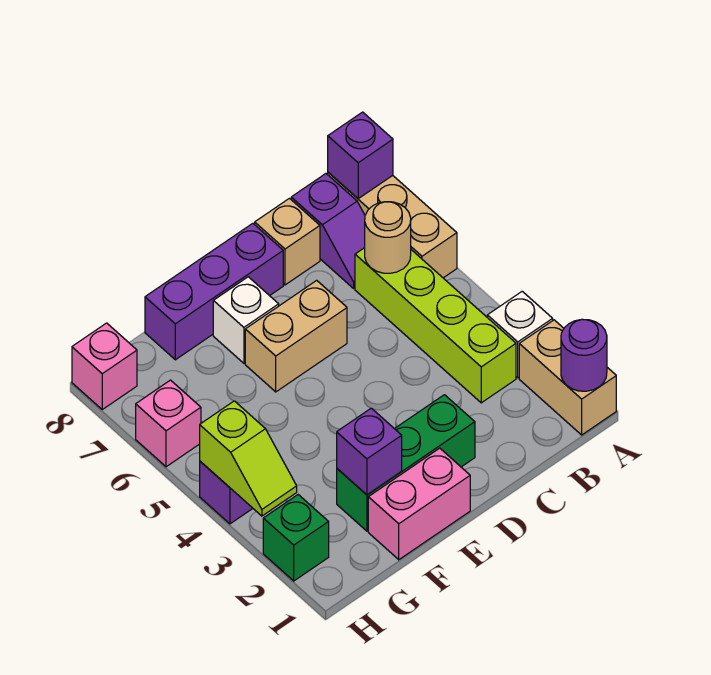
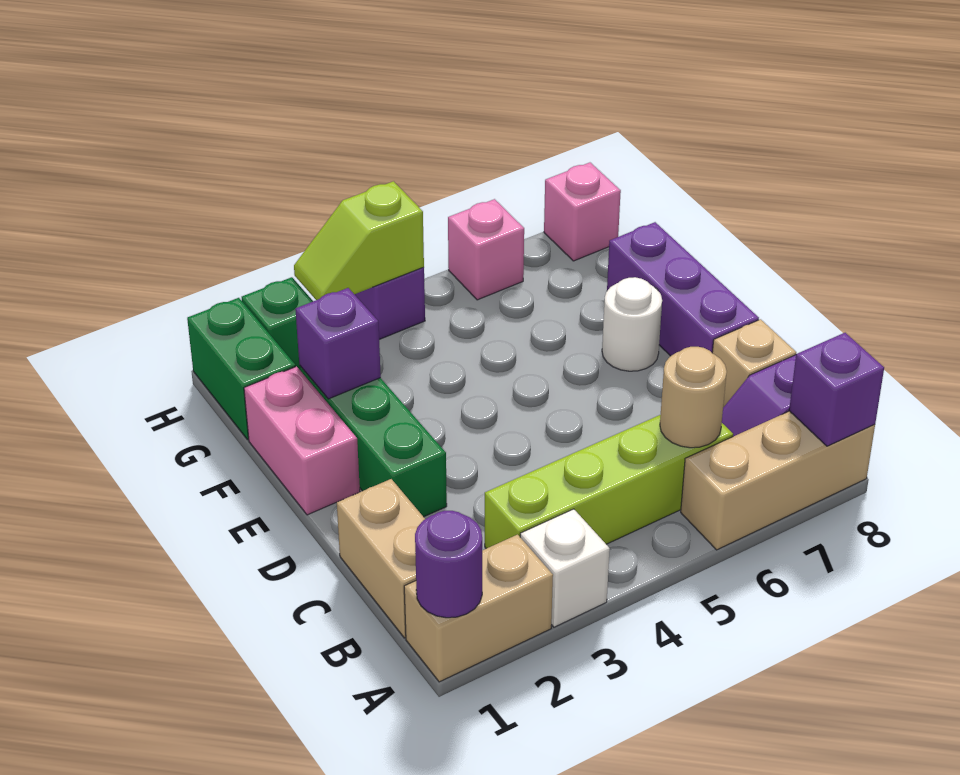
tan 1x2 brick [245,280,347,392] -> tan 1x2 brick moved to [337,479,425,638]
white 1x1 brick [213,277,279,363] -> white 1x1 round brick [602,277,662,371]
none -> green 1x2 brick [187,298,295,440]

